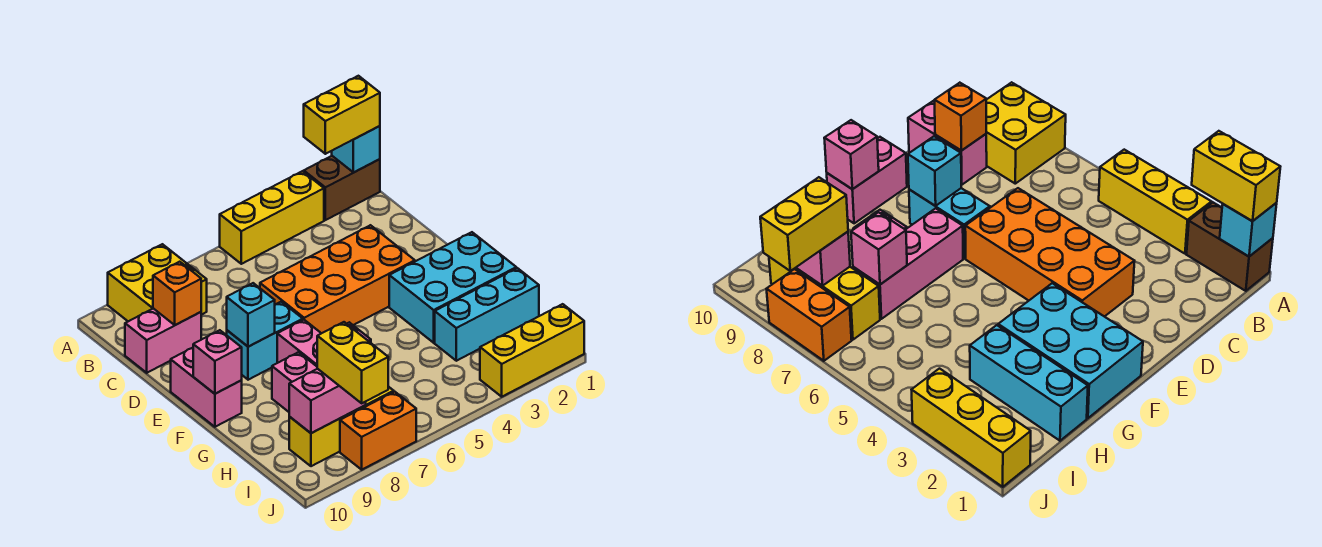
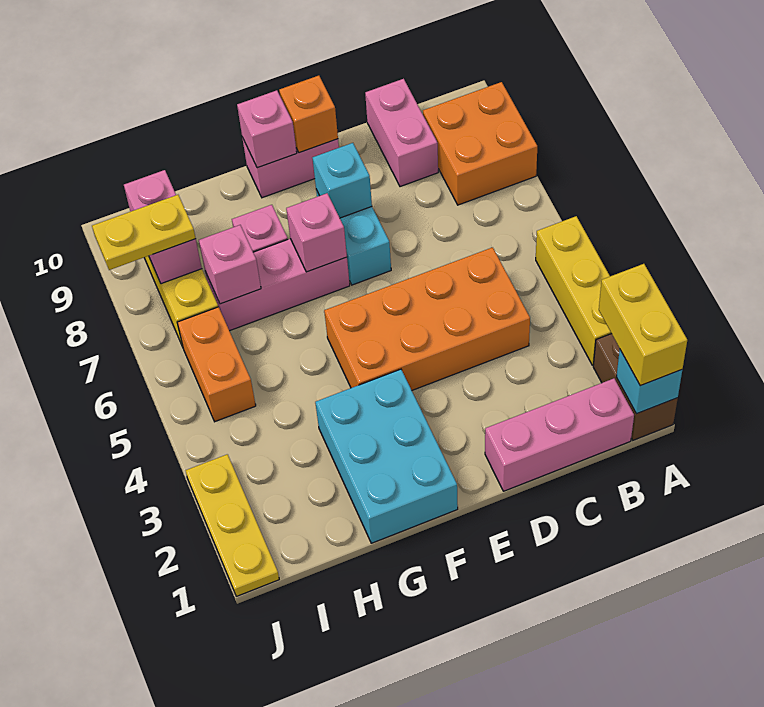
yellow 2x2 brick [108,244,207,321] -> orange 2x2 brick [423,82,537,205]
none -> pink 1x3 brick [485,378,634,491]
orange 1x1 brick [153,262,201,325] -> orange 1x1 brick moved to [279,76,338,153]
orange 2x4 brick [260,225,415,333] -> orange 2x4 brick turned to [324,247,530,390]
none -> pink 1x1 brick [286,193,347,272]
cyan 1x3 brick [435,268,539,361] -> none
yellow 1x2 brick [317,322,388,403] -> yellow 1x2 plate [92,195,196,270]
yellow 1x3 brick [480,304,584,397] -> yellow 1x3 plate [185,454,279,596]
orange 1x2 brick [340,392,416,470] -> orange 1x2 brick moved to [177,307,256,422]

